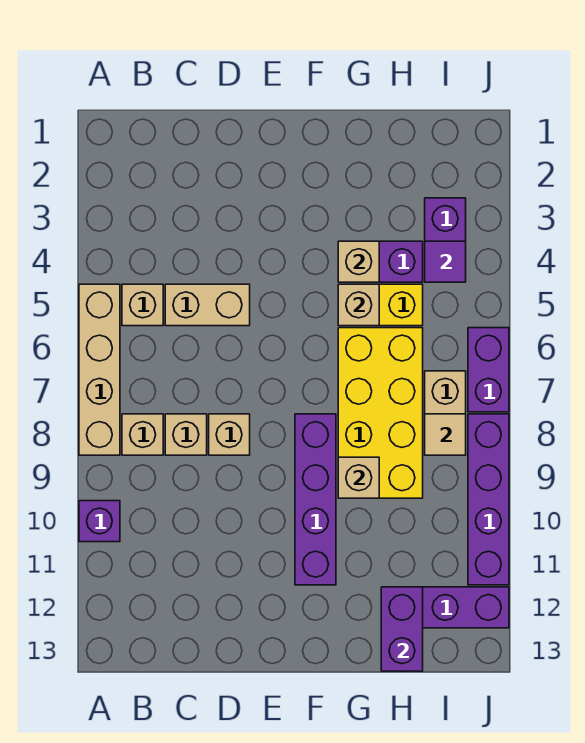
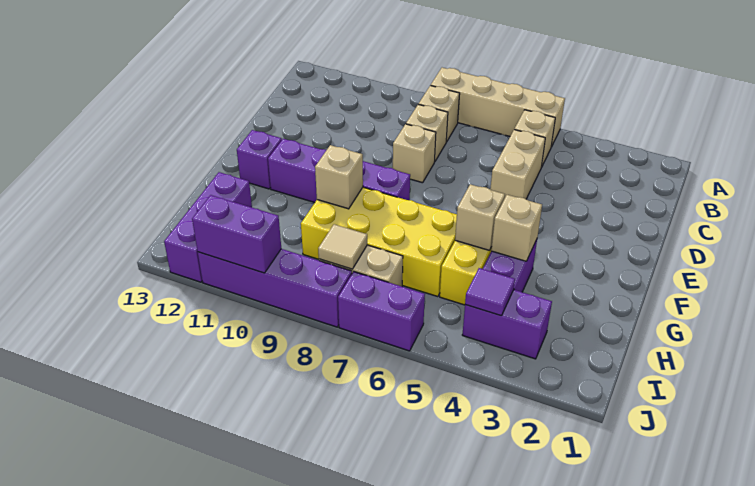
purple 1x1 brick [79,501,120,542] -> purple 1x1 brick moved to [237,130,282,189]
purple 1x2 brick [381,587,423,671] -> purple 1x2 brick moved to [192,195,281,273]

